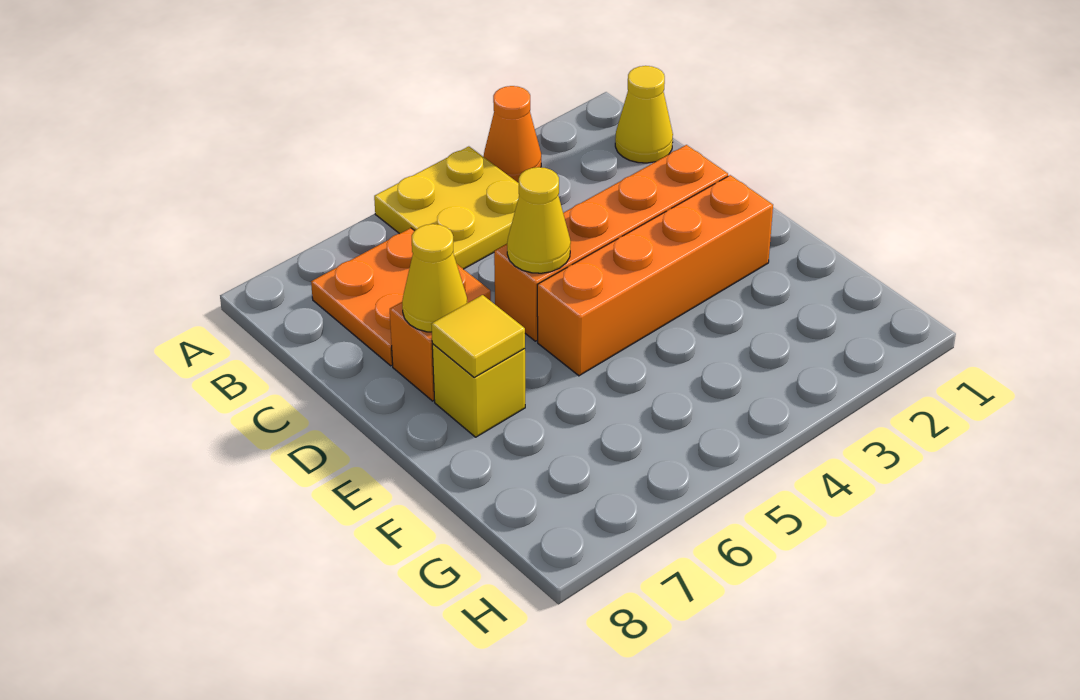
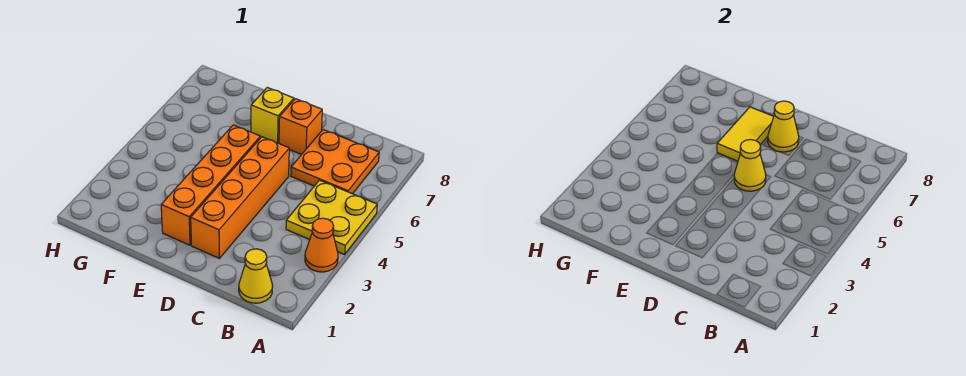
yellow 1x1 tile [431,295,525,378] -> yellow 1x2 tile [717,107,774,161]

